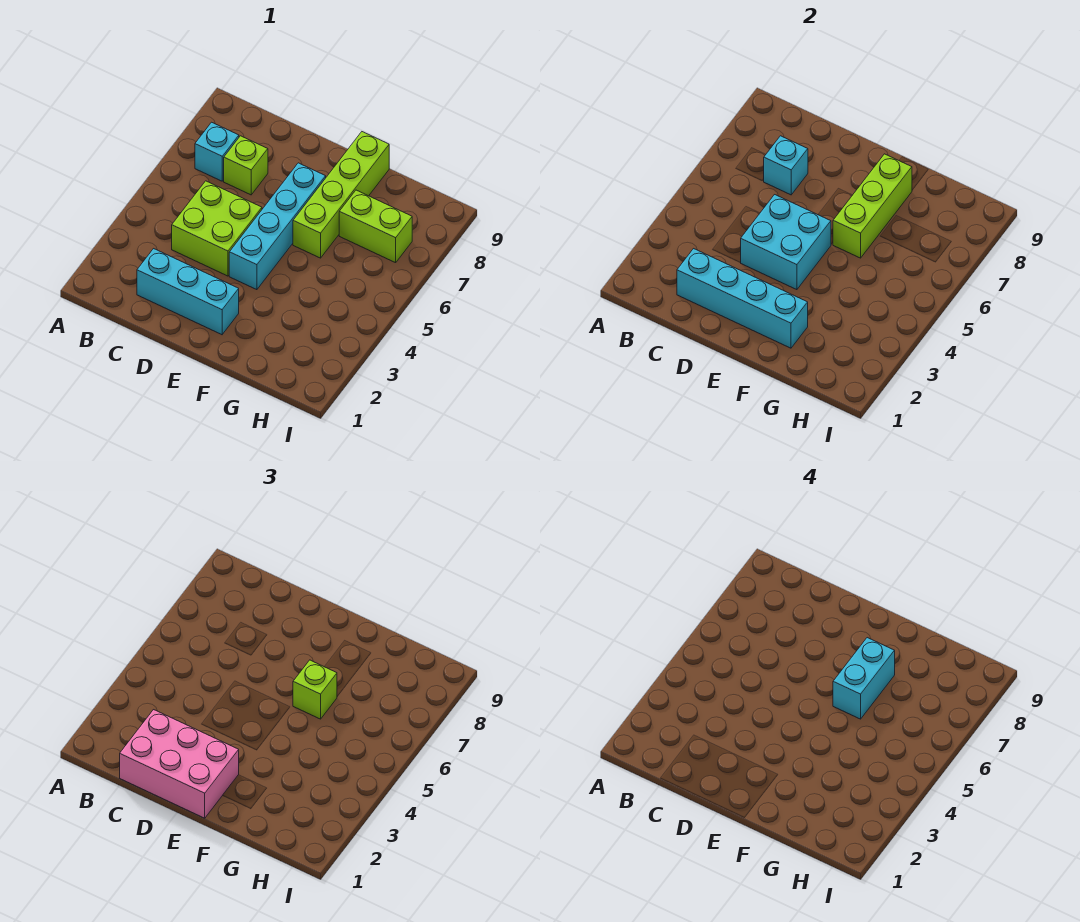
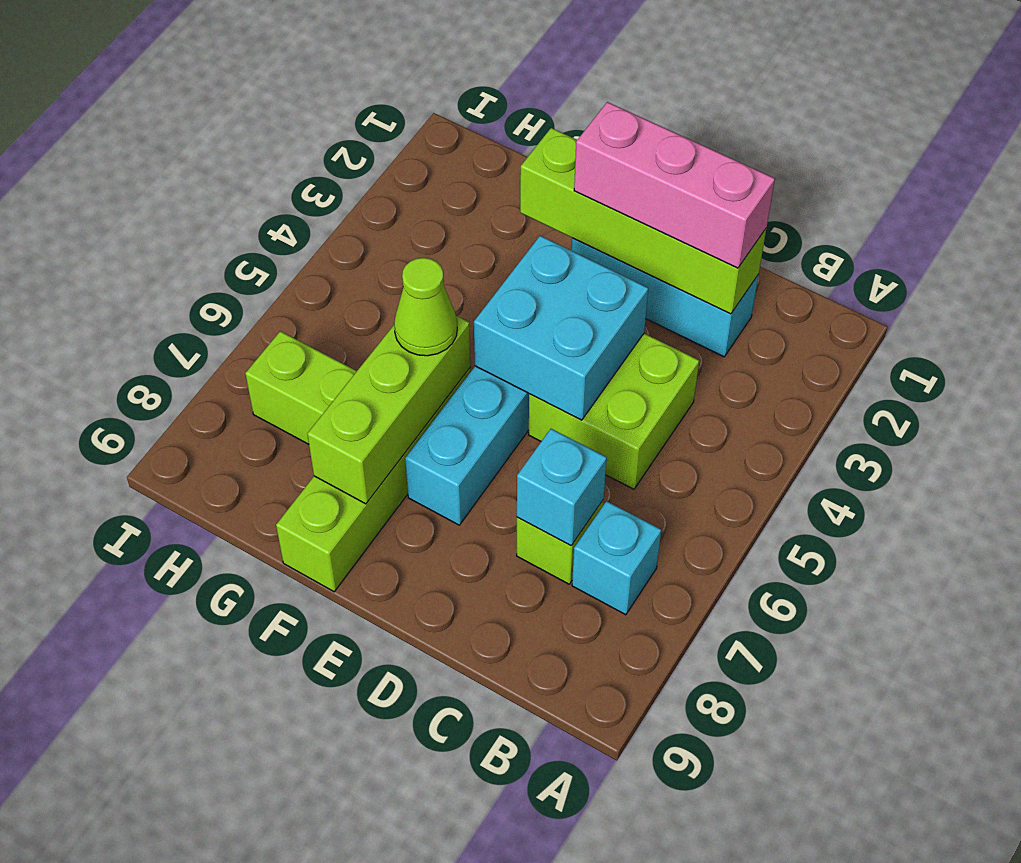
pink 2x3 brick [120,710,239,818] -> pink 1x3 brick [574,102,775,268]
cyan 1x4 brick [677,249,808,348] -> lime 1x4 brick [520,128,766,314]
lime 1x1 brick [293,660,337,719] -> lime 1x1 cone [394,258,457,356]
cyan 1x2 brick [833,638,895,719] -> none

